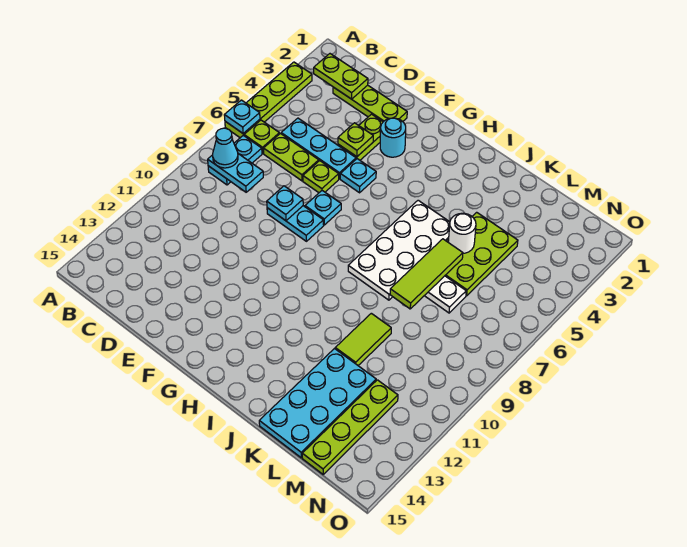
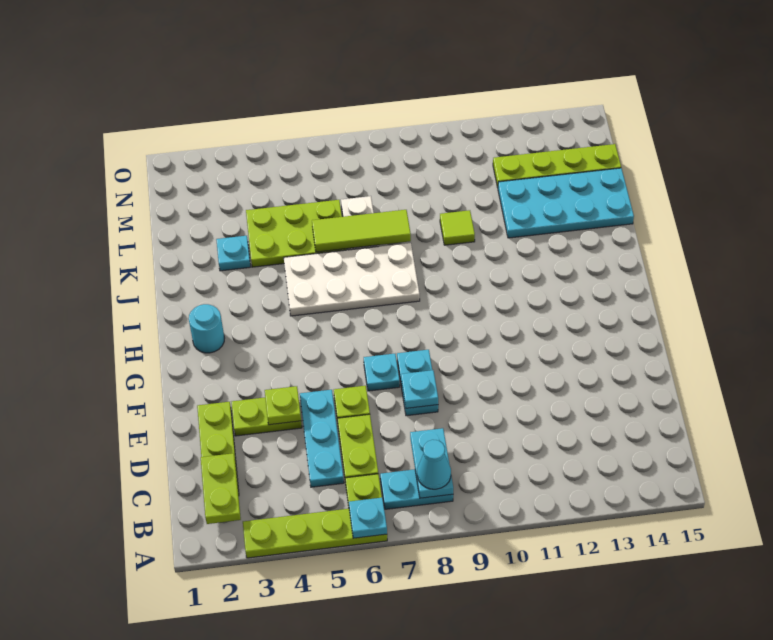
cyan 1x1 round brick [380,118,406,157] -> cyan 1x1 round brick moved to [189,304,224,353]
cyan 1x1 plate [340,159,376,193] -> cyan 1x1 plate moved to [216,236,250,271]
white 1x1 round brick [448,213,476,253] -> none
lime 1x2 tile [335,313,391,365] -> lime 1x1 tile [440,210,475,245]

